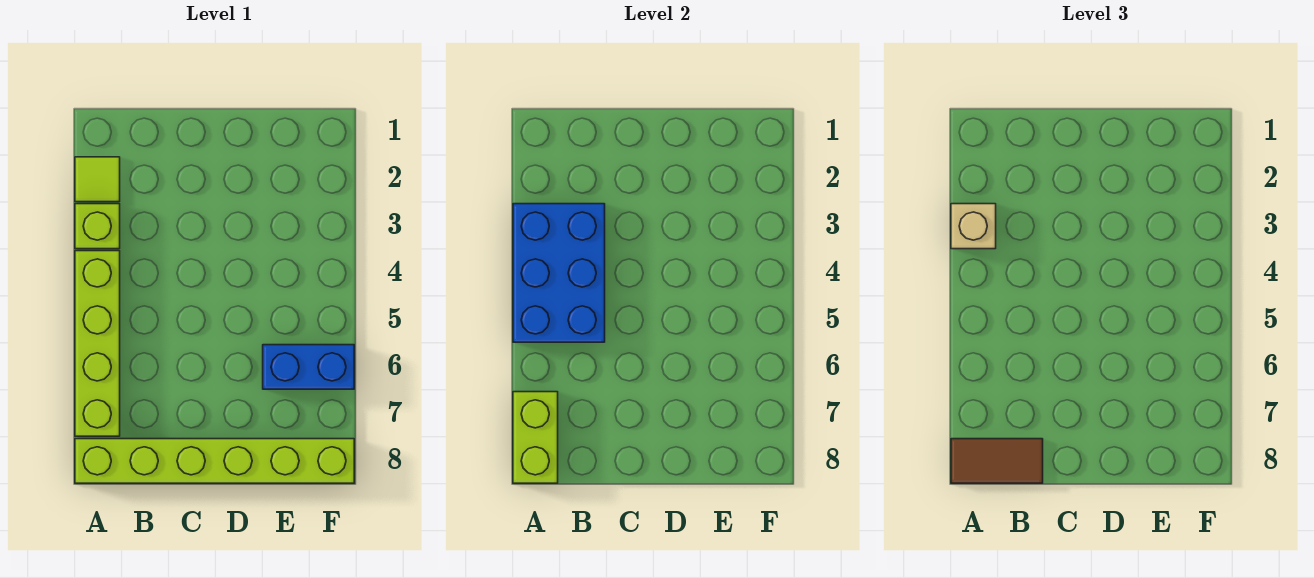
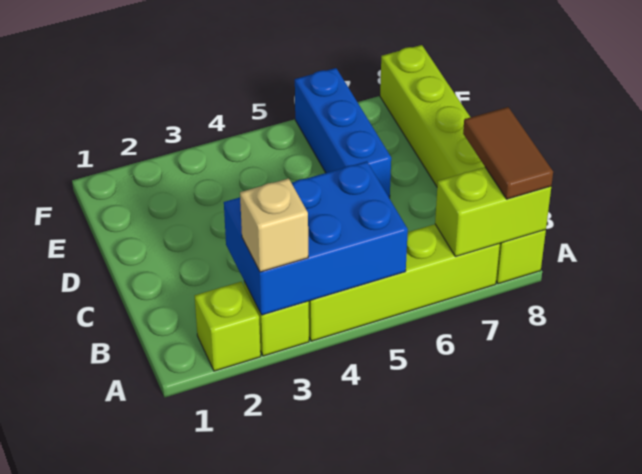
lime 1x1 tile [75,157,120,202] -> lime 1x1 brick [195,282,261,371]
blue 1x2 brick [263,345,354,389] -> blue 1x3 brick [295,68,391,198]

